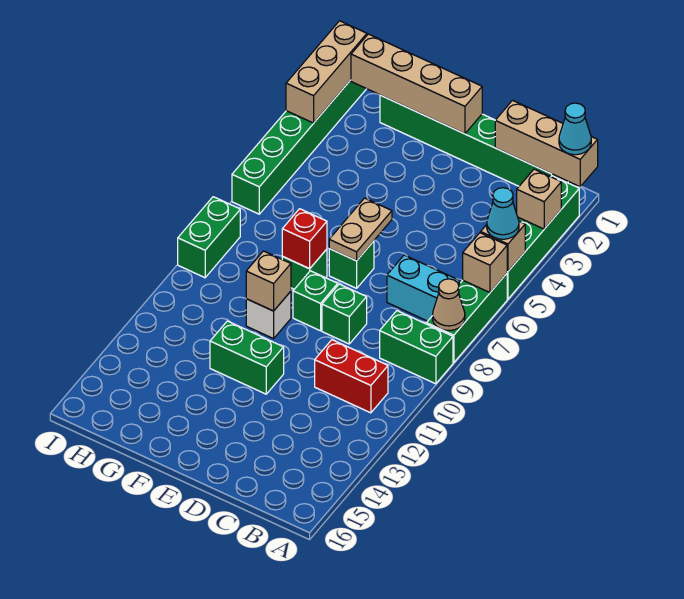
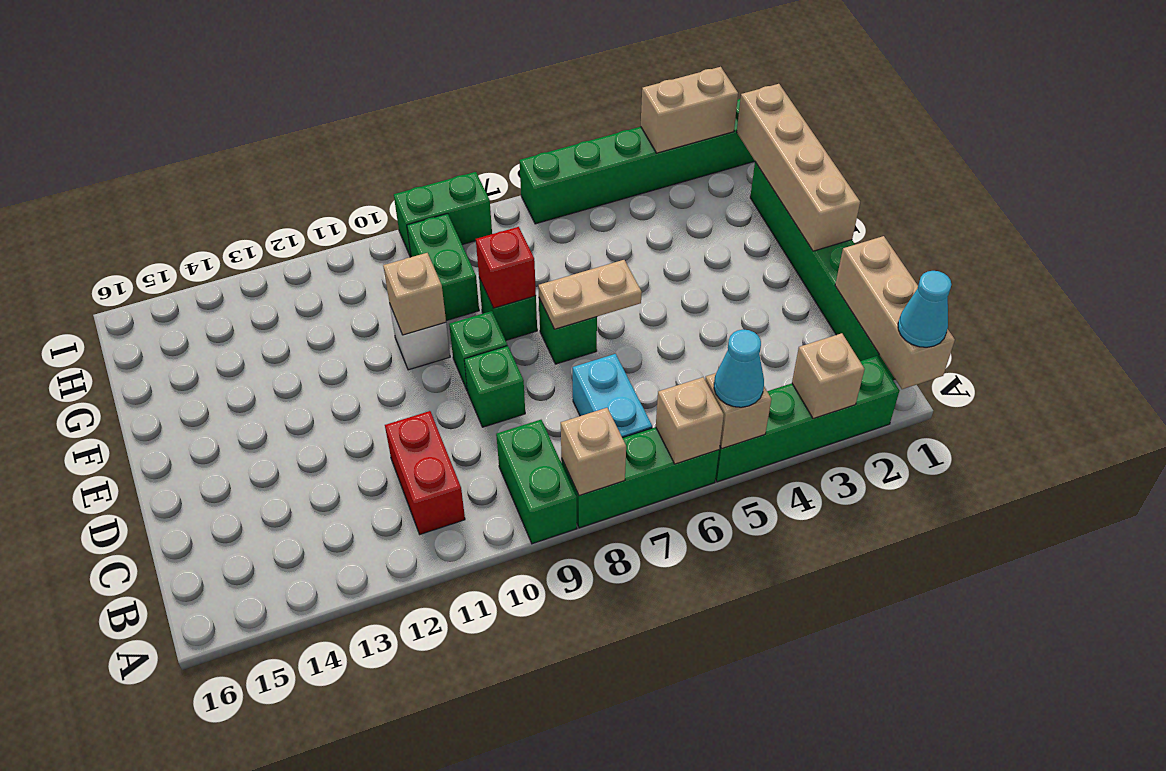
tan 1x1 cone [433,279,465,331] -> tan 1x1 brick [561,408,626,496]
green 1x2 brick [210,321,284,394] -> green 1x2 brick moved to [407,214,479,321]
tan 1x3 brick [286,21,367,123] -> tan 1x2 brick [641,67,738,153]

